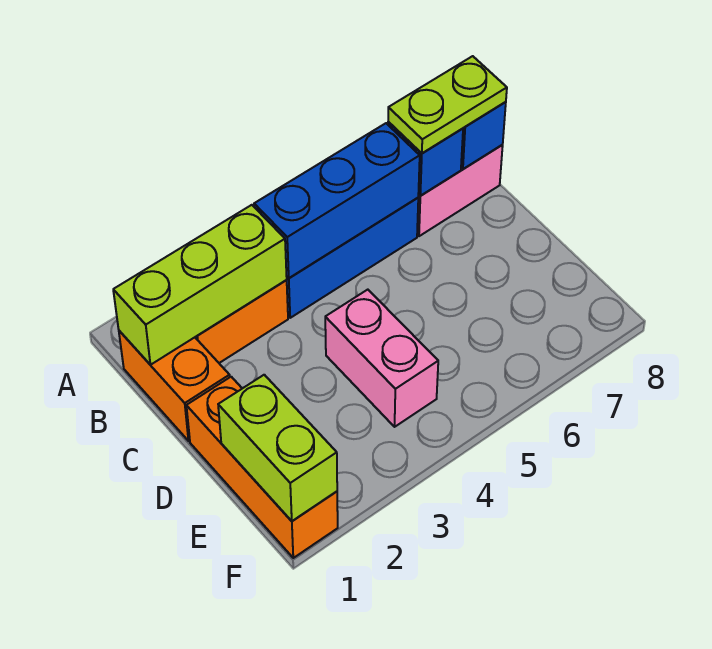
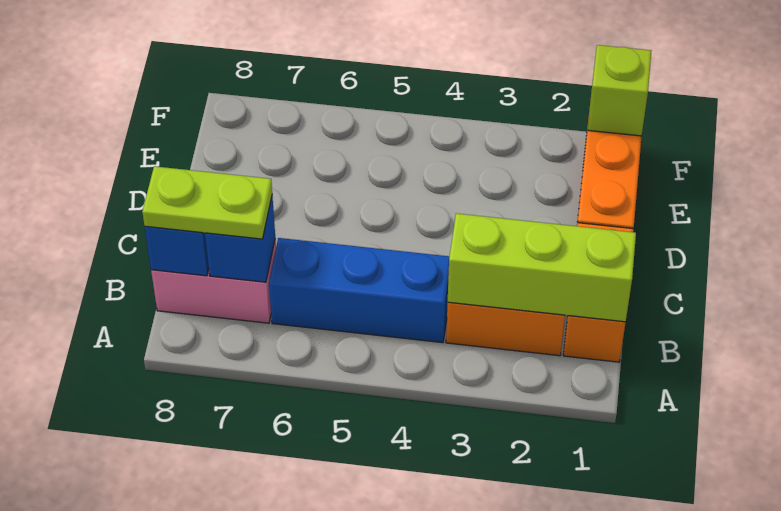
blue 1x3 brick [254,123,420,278] -> none
pink 1x2 brick [325,290,438,427] -> none
lime 1x2 brick [218,375,337,521] -> lime 1x1 brick [587,45,651,136]

